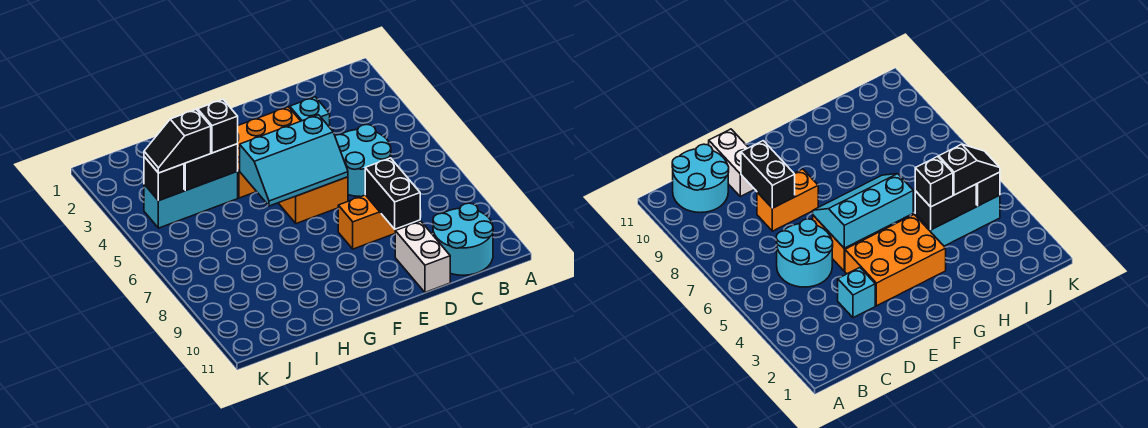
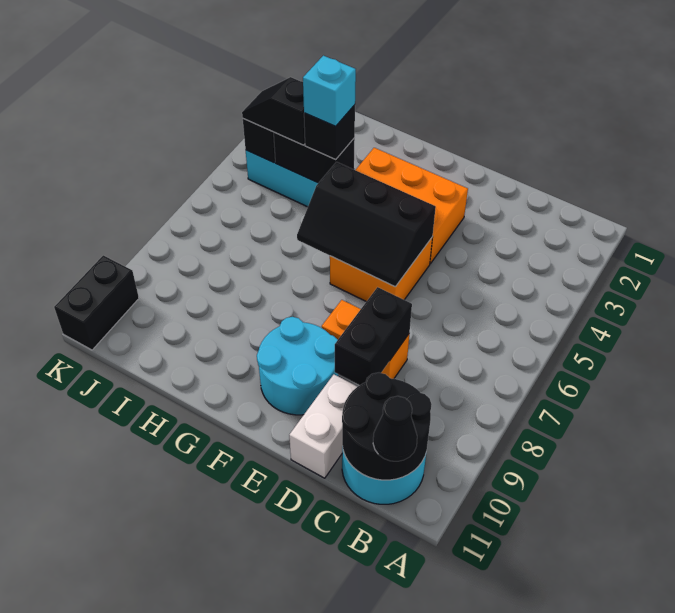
none -> black 2x2 round brick [342,373,431,480]
none -> black 1x1 cone [373,396,417,461]
cyan 2x2 round brick [335,124,391,197] -> cyan 2x2 round brick moved to [257,317,338,415]
cyan 1x1 brick [290,97,330,127] -> cyan 1x1 brick moved to [303,56,356,126]
cyan 2x3 slope [240,115,348,206] -> black 2x3 slope [297,162,436,287]
none -> black 1x2 brick [54,255,139,350]

